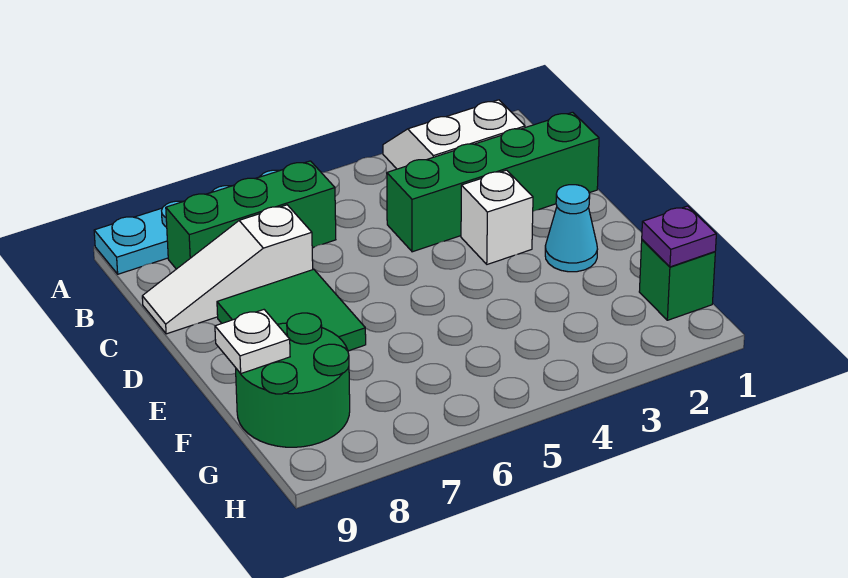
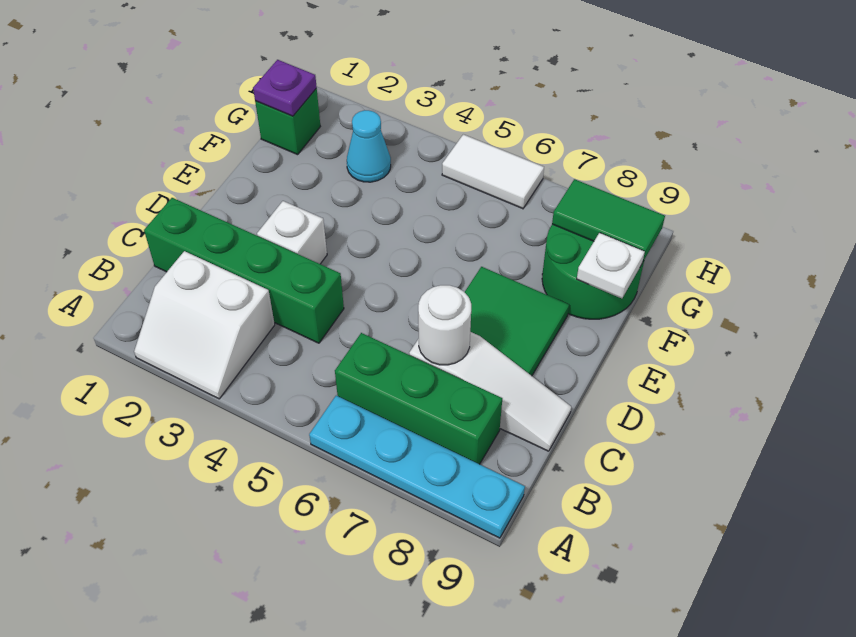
none -> white 1x1 round brick [418,285,471,365]
cyan 1x1 cone [545,185,597,272] -> cyan 1x1 cone moved to [347,110,391,182]
none -> green 1x2 tile [552,179,665,261]
none -> white 1x2 tile [442,134,544,209]

